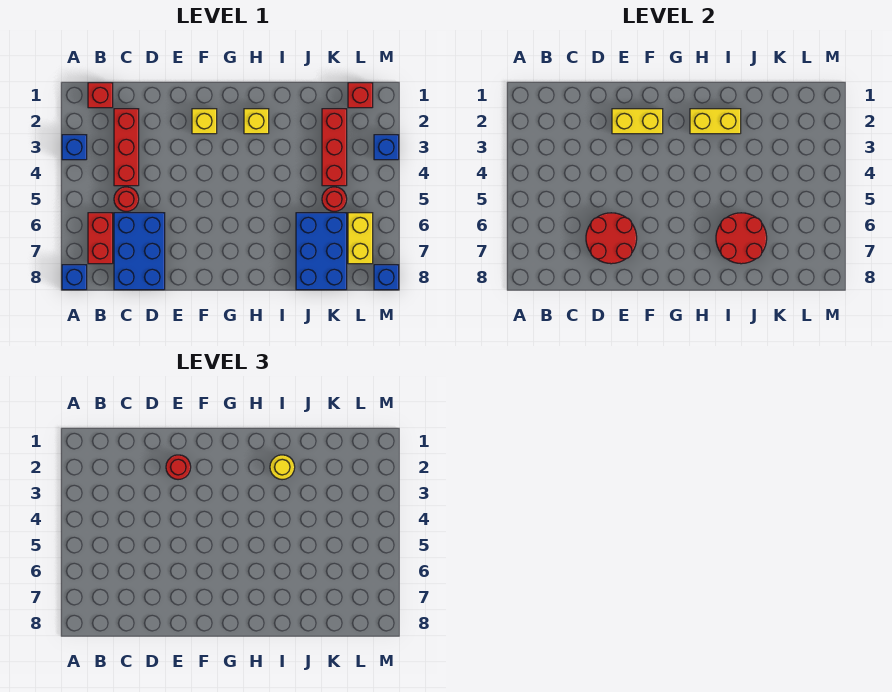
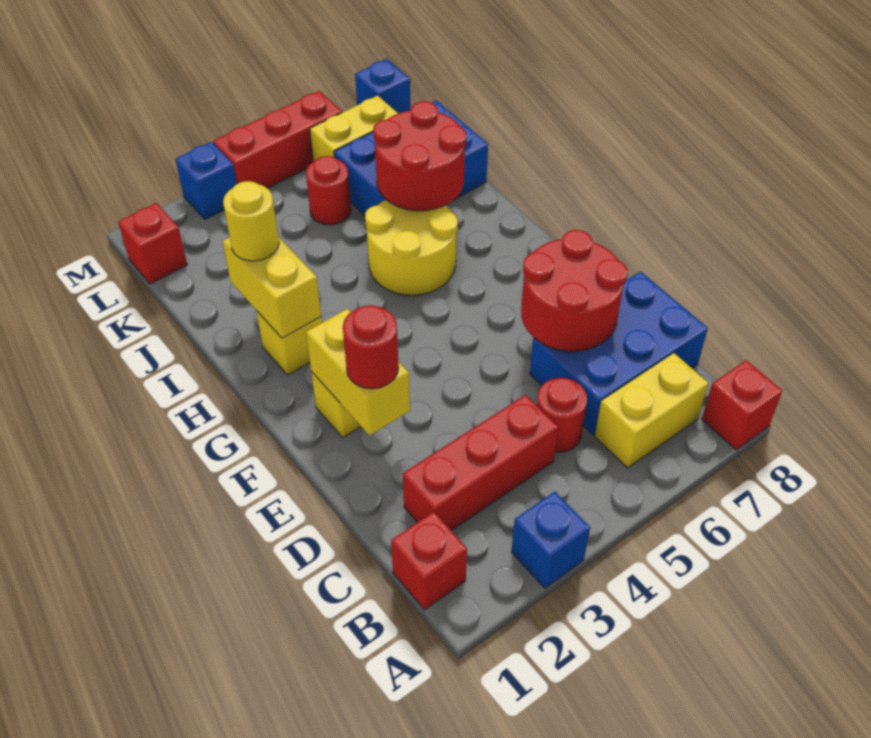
blue 1x1 brick [62,265,87,290] -> red 1x1 brick [702,360,782,450]
red 1x2 brick [88,213,113,264] -> yellow 1x2 brick [595,353,709,468]
none -> yellow 2x2 round brick [365,200,458,295]
red 1x3 brick [322,109,347,186] -> red 1x3 brick moved to [213,91,342,188]

